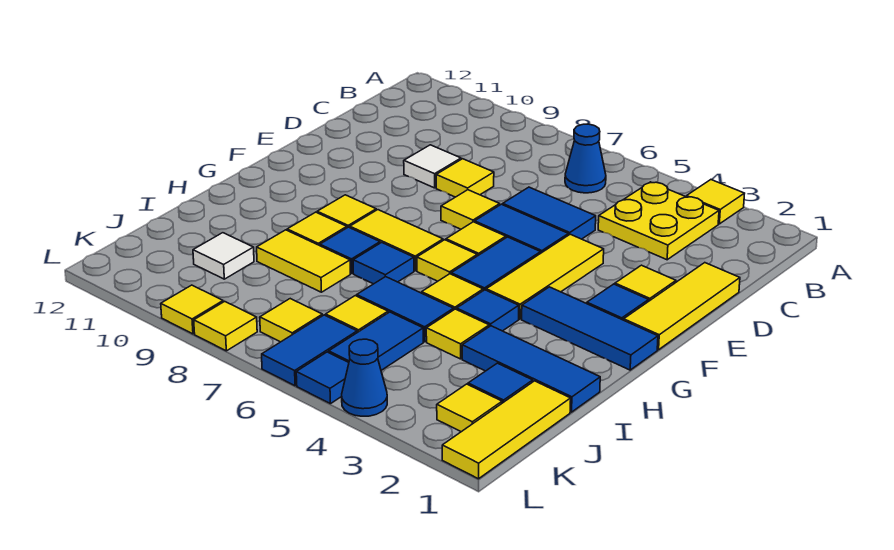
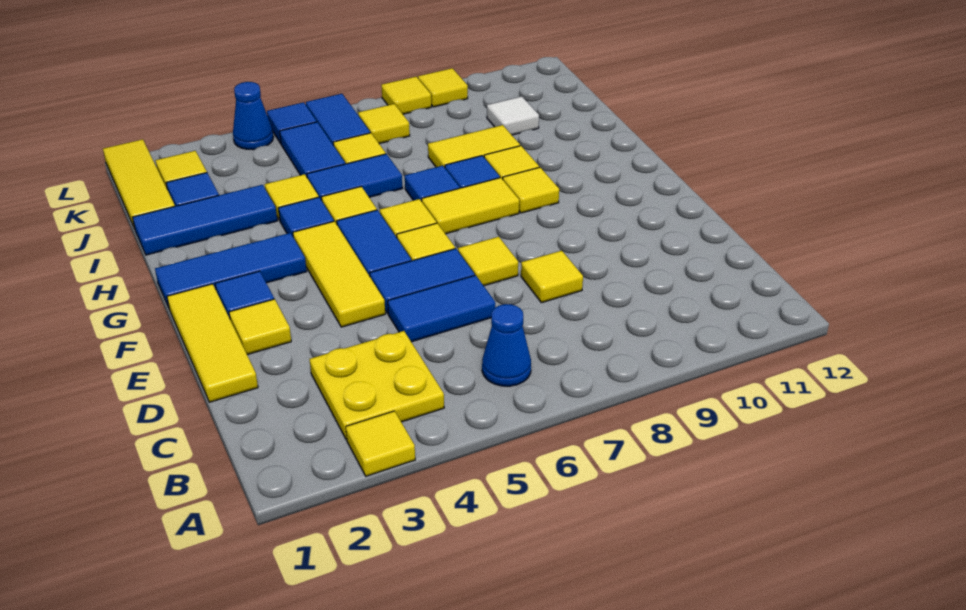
white 1x1 tile [404,145,461,188] -> none

